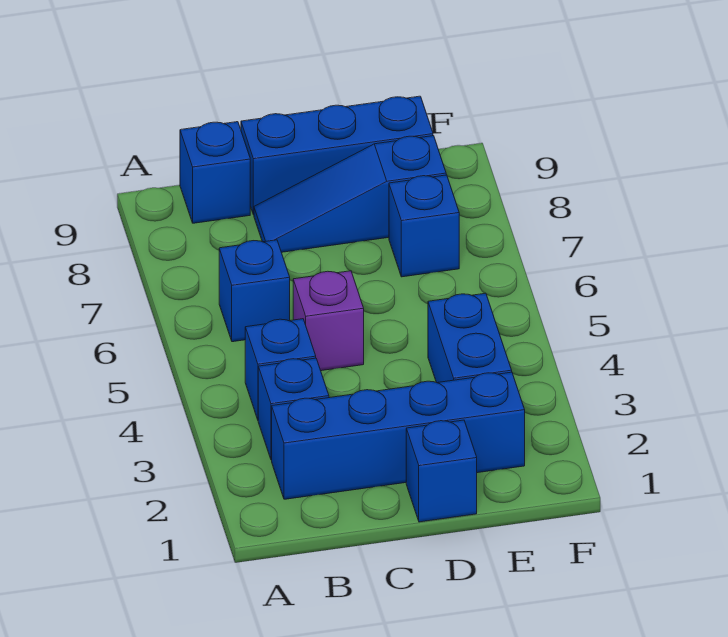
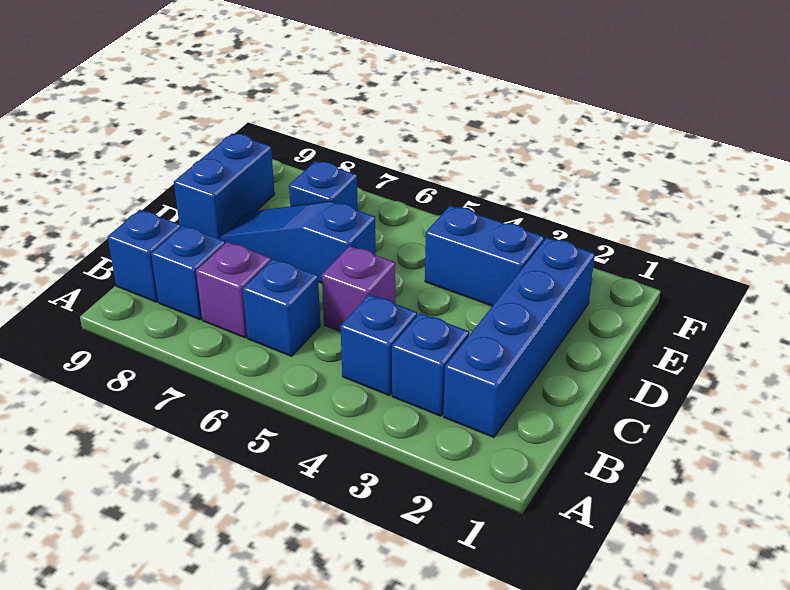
none -> purple 1x1 brick [196,242,271,338]
blue 1x3 slope [254,136,446,252] -> blue 1x3 slope turned to [220,201,376,283]
blue 1x3 brick [241,96,433,215] -> blue 1x2 brick [174,133,275,239]
blue 1x1 brick [406,420,477,522] -> blue 1x1 brick moved to [151,226,225,320]

